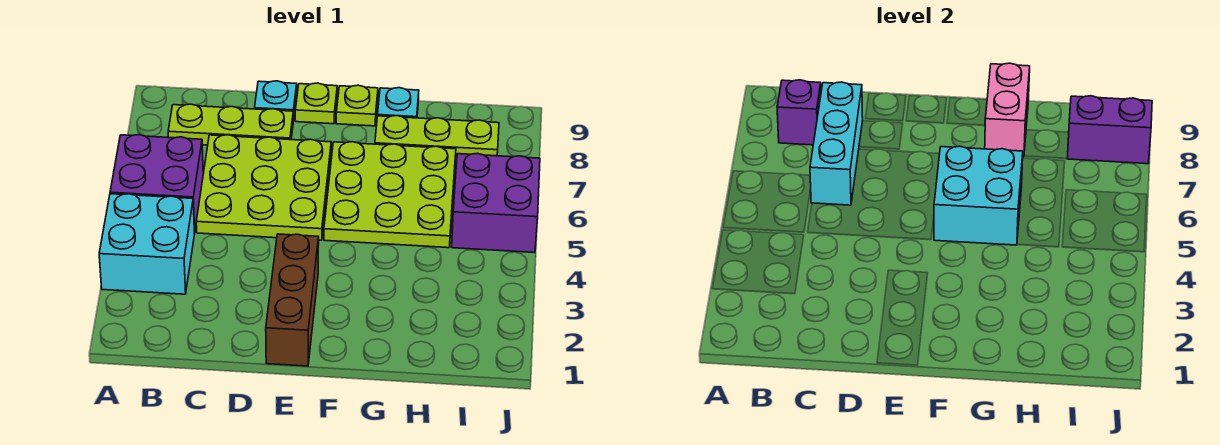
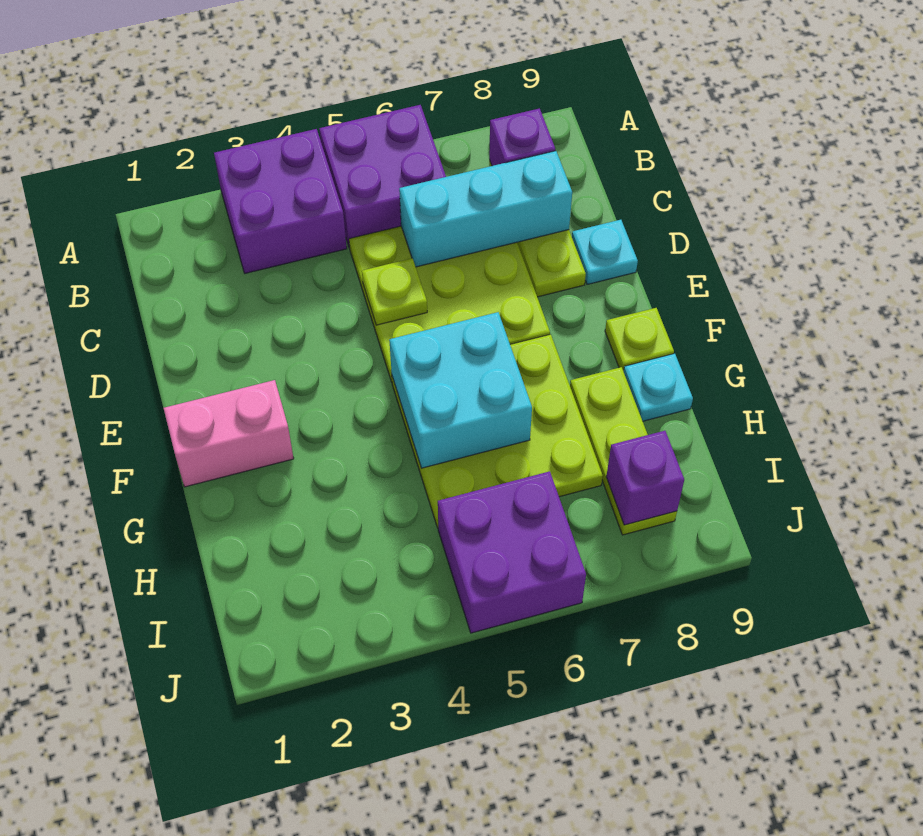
cyan 2x2 brick [99,194,195,294] -> purple 2x2 brick [214,129,347,273]
brown 1x3 brick [266,234,319,366] -> none
lime 1x1 plate [295,83,337,124] -> lime 1x1 plate moved to [362,258,427,325]
pink 1x2 brick [985,63,1030,157] -> pink 1x2 brick moved to [164,380,294,487]
purple 1x2 brick [1067,96,1152,164] -> purple 1x1 brick [606,431,684,525]

